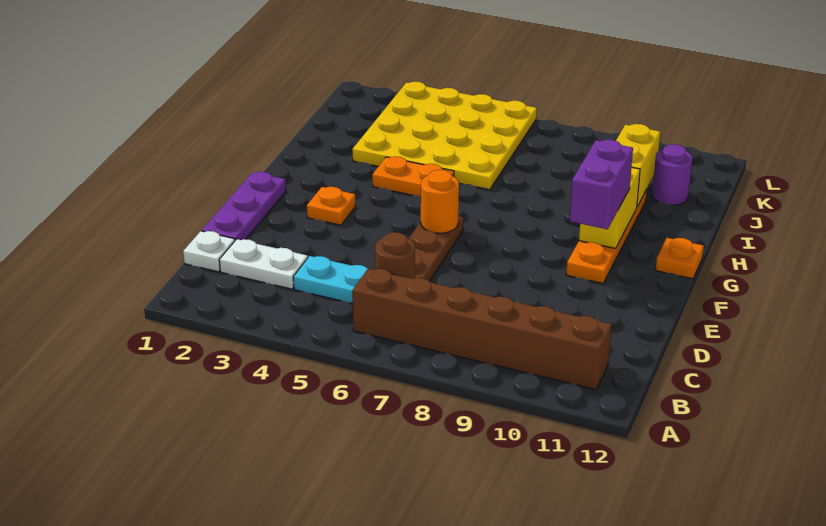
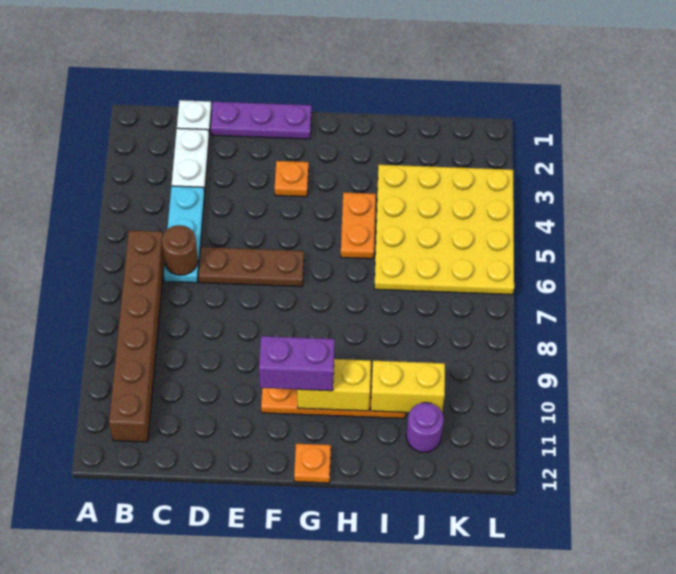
orange 1x1 round brick [421,170,459,233] -> none

